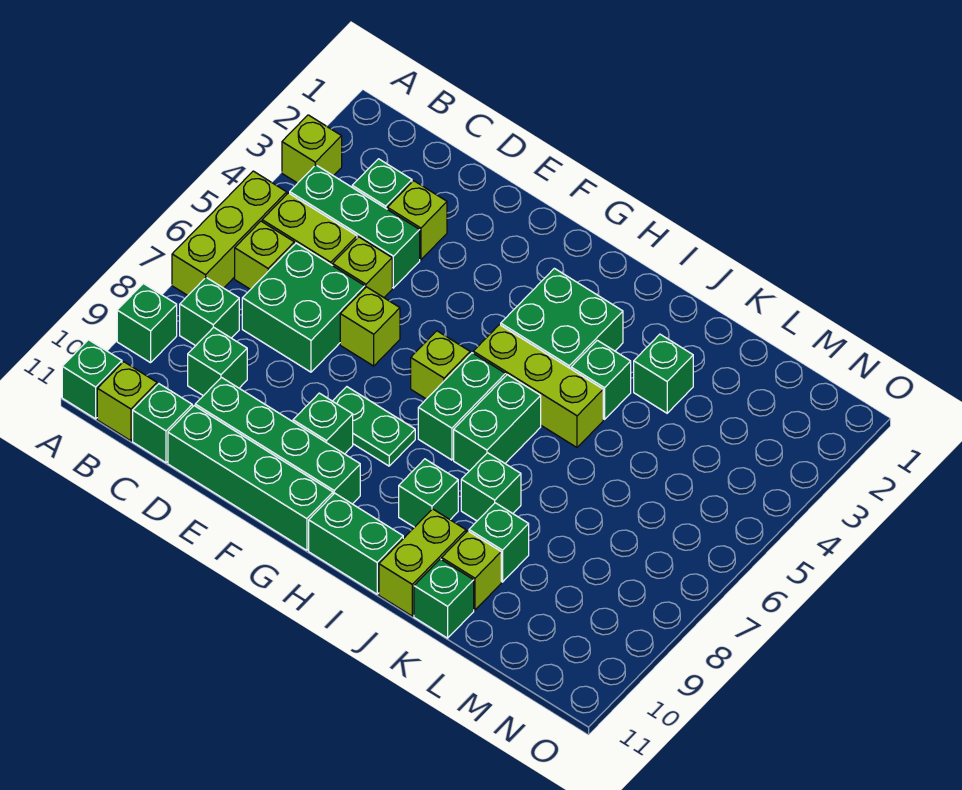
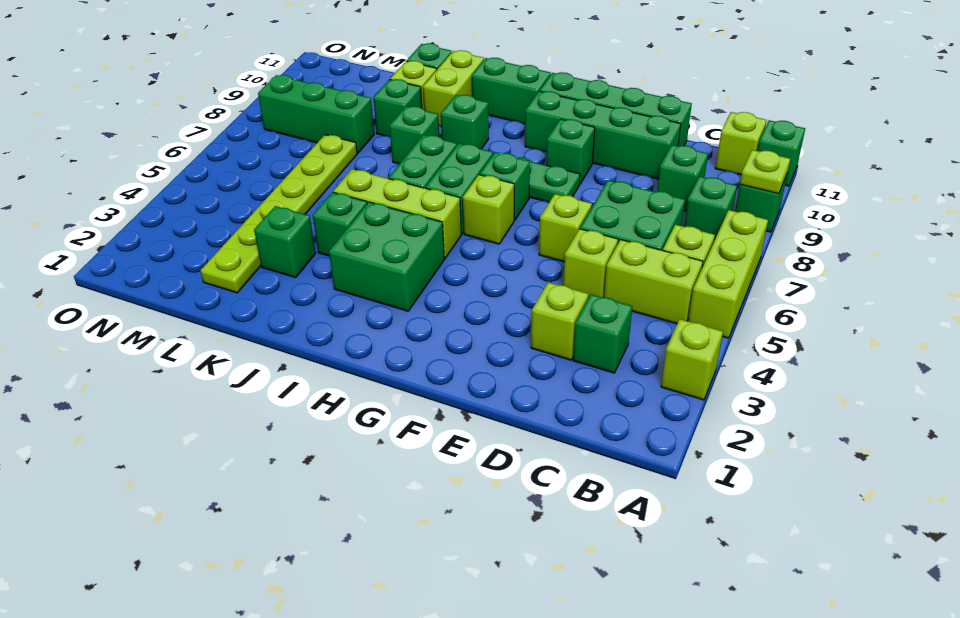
none -> lime 1x1 plate [740,150,790,194]
green 1x3 brick [290,165,420,288] -> green 1x3 brick moved to [258,75,374,153]
green 1x1 brick [133,384,192,463] -> green 1x1 brick moved to [479,153,530,220]
none -> lime 1x6 plate [200,135,357,293]

